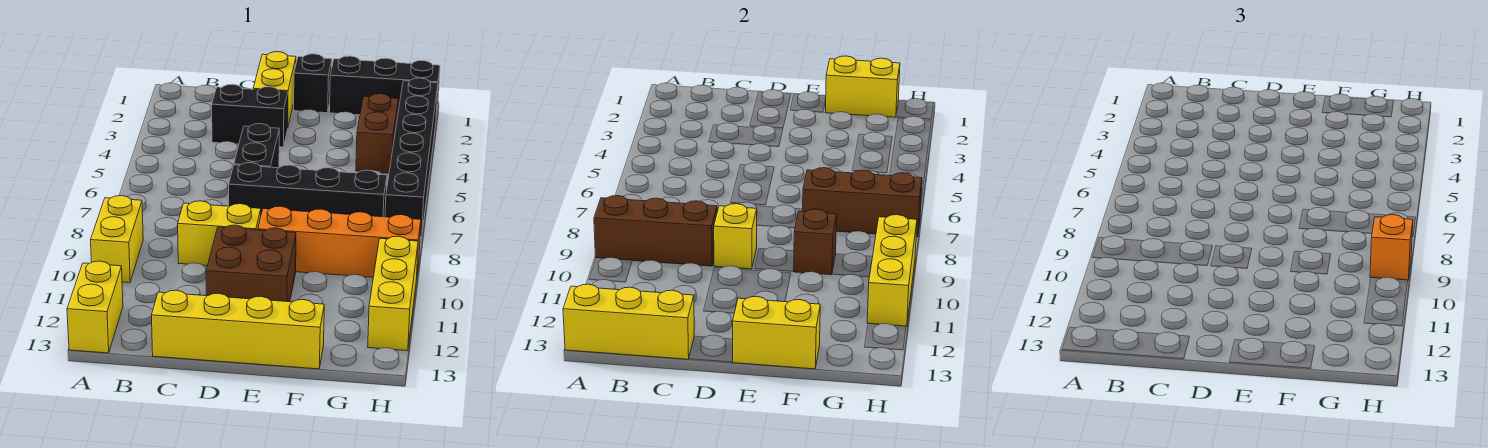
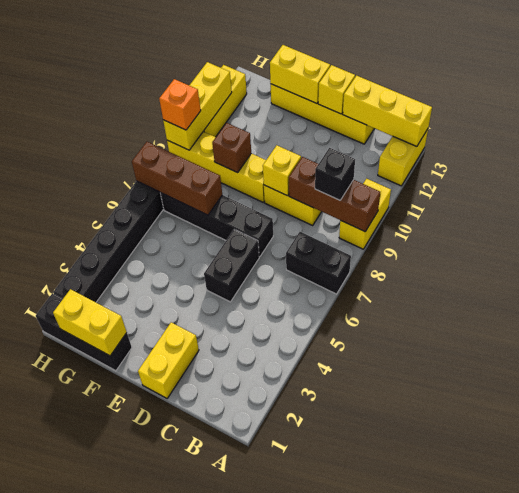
black 1x2 brick [212,84,288,147] -> black 1x2 brick moved to [286,232,351,294]
brown 2x2 brick [206,225,296,302] -> none
none -> yellow 1x1 brick [318,65,355,114]
black 1x1 brick [294,54,332,113] -> black 1x1 brick moved to [315,148,355,200]
orange 1x4 brick [258,206,421,280] -> yellow 1x4 brick [167,132,266,202]
brown 1x2 brick [356,94,399,173] -> none

